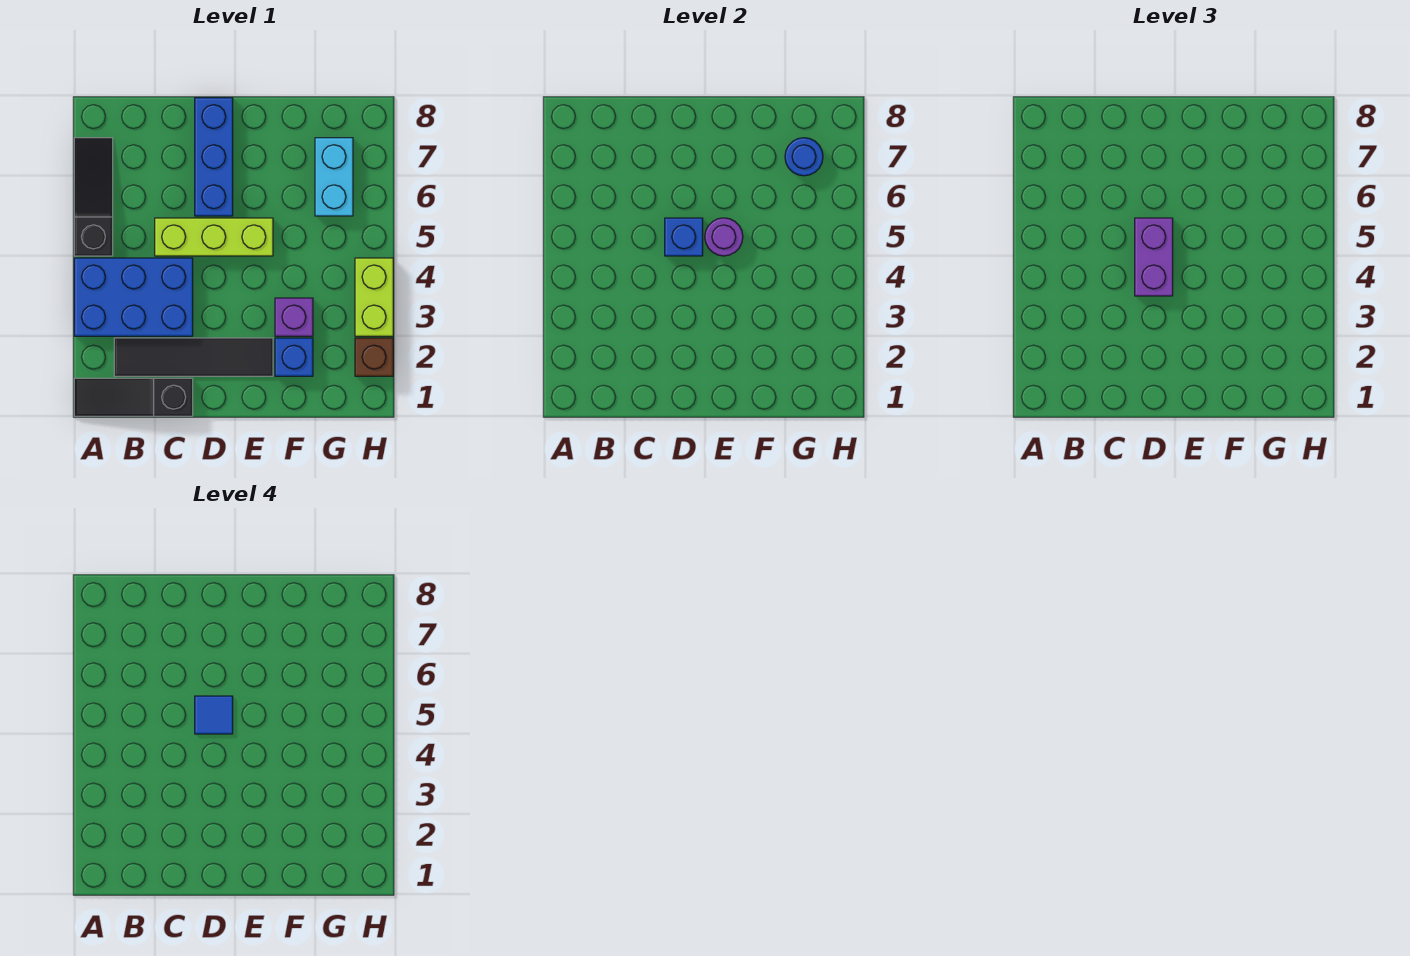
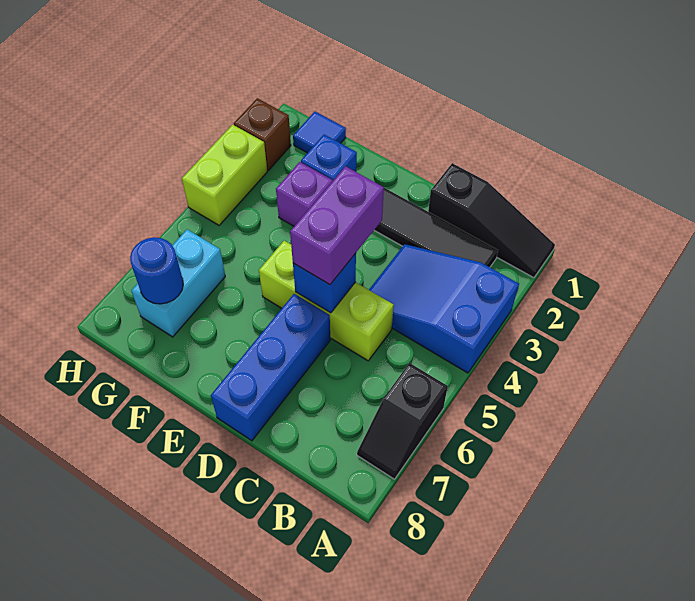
blue 2x3 brick [74,258,193,336] -> blue 2x3 slope [369,244,519,373]
black 1x3 slope [74,138,113,256] -> black 1x2 slope [357,363,448,479]
blue 1x1 tile [195,696,233,734] -> blue 1x1 tile moved to [293,112,346,153]
purple 1x1 round brick [705,218,743,256] -> none

